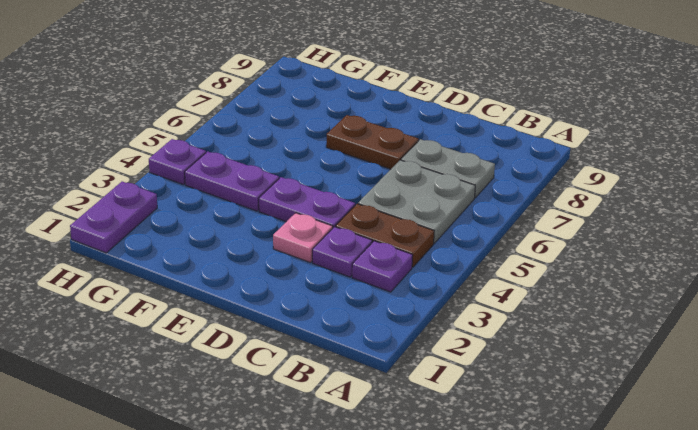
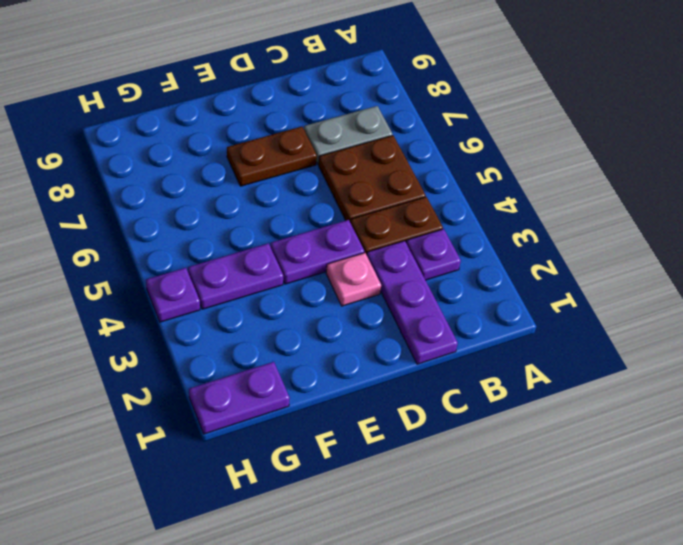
grey 2x2 plate [358,160,475,243] -> brown 2x2 plate [319,135,426,221]
purple 1x1 plate [312,227,372,277] -> purple 1x3 plate [367,241,458,364]
purple 1x2 plate [70,181,157,253] -> purple 1x2 plate turned to [189,362,290,434]

